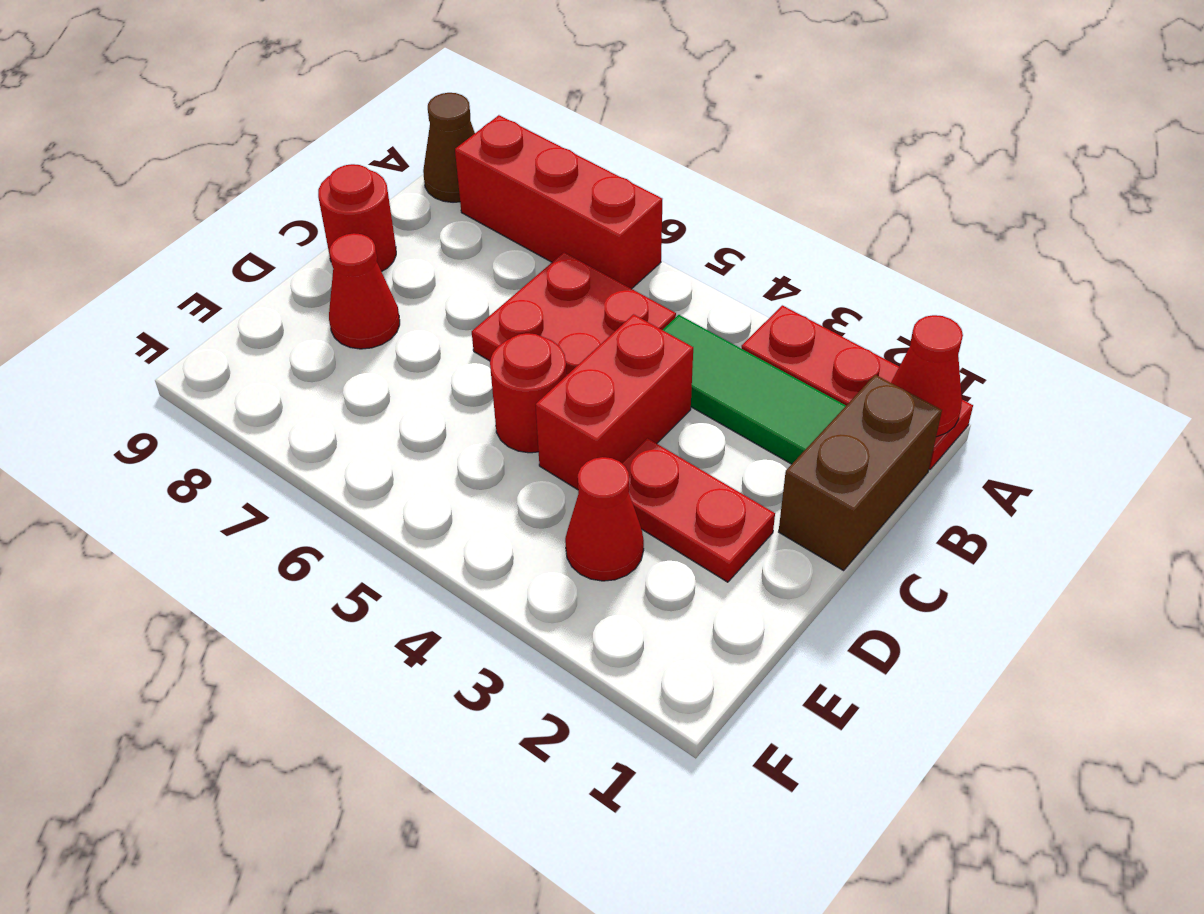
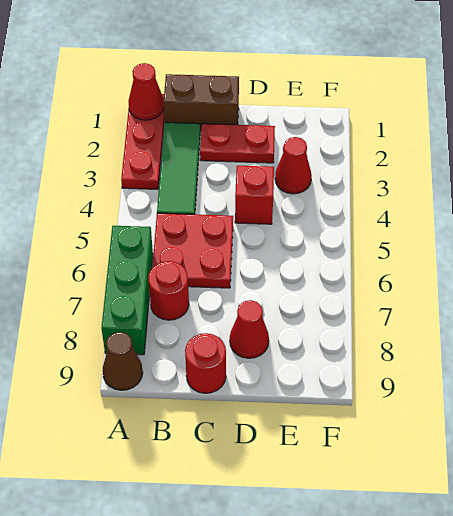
red 1x3 brick [455,115,662,289] -> green 1x3 brick [101,226,153,355]
red 1x2 brick [536,314,693,490] -> red 1x1 brick [235,166,274,224]
red 1x2 plate [622,438,775,582] -> red 1x2 plate turned to [200,124,275,163]
red 1x1 round brick [490,333,566,453] -> red 1x1 round brick moved to [148,261,189,320]

